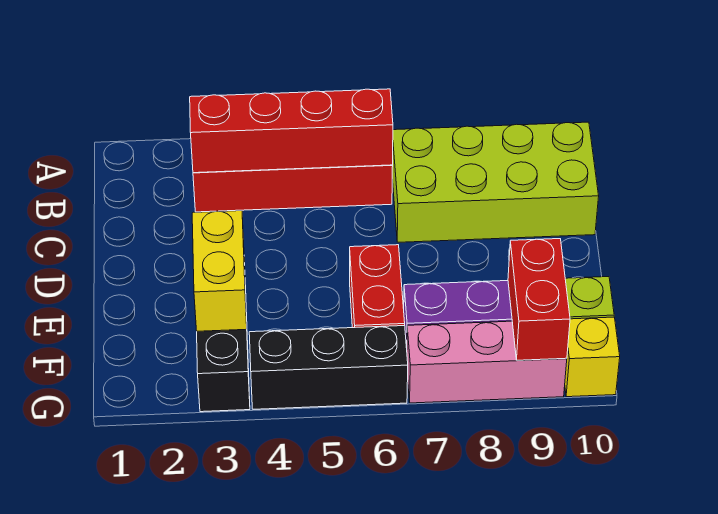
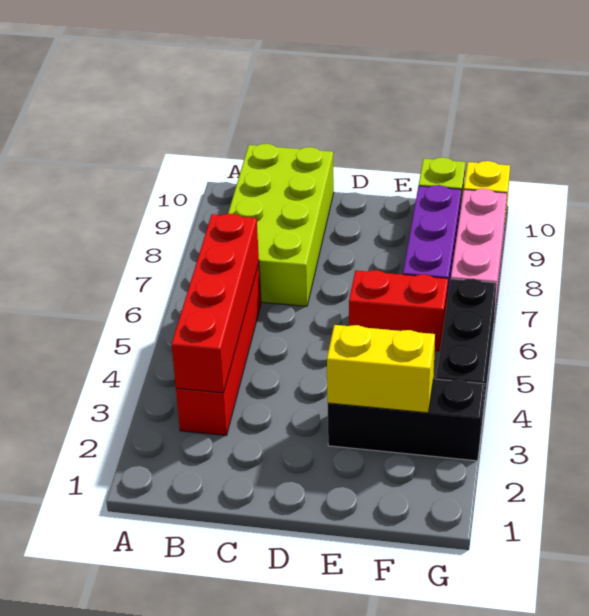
red 1x2 brick [508,239,570,360] -> none

